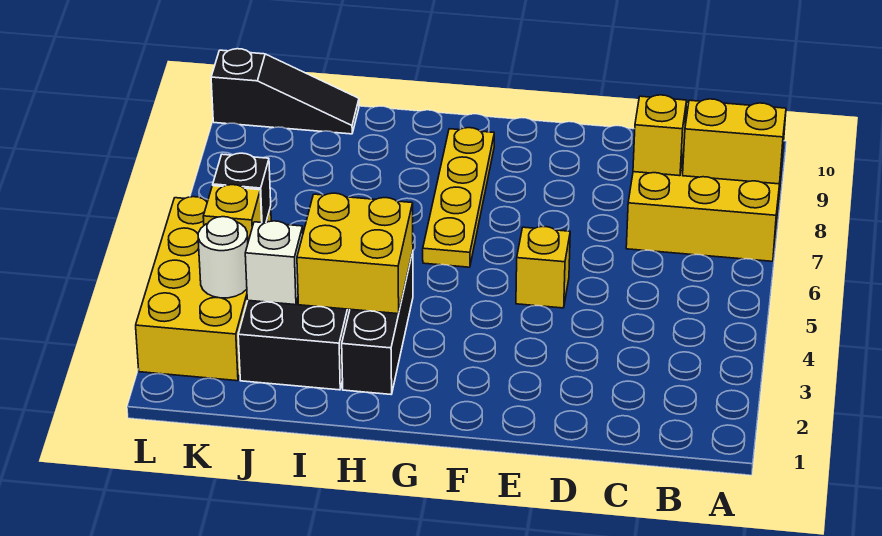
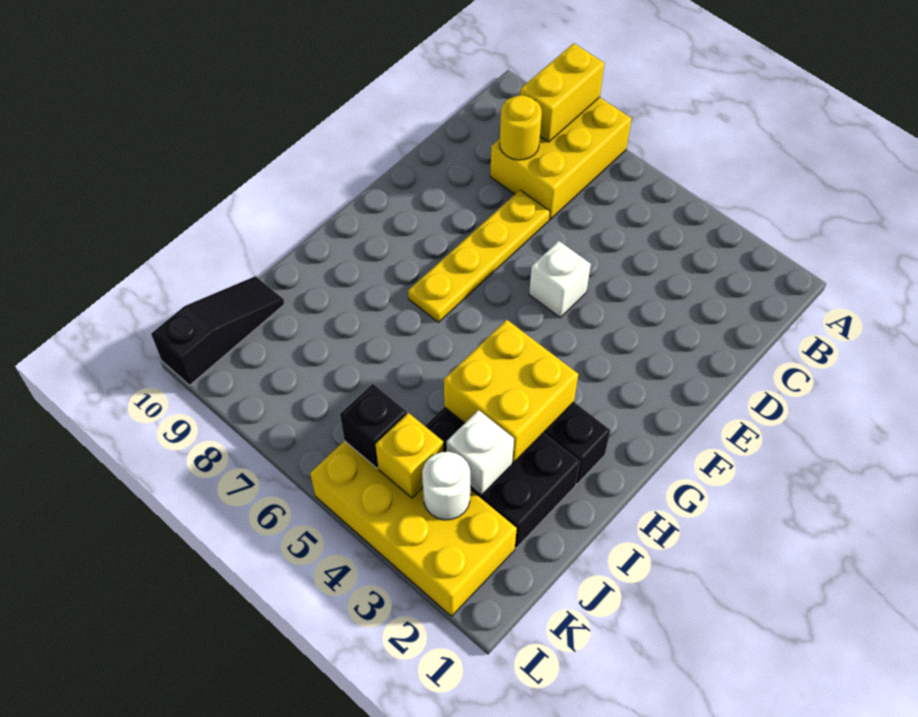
yellow 1x1 brick [633,95,687,176] -> yellow 1x1 round brick [500,95,542,160]
yellow 1x1 brick [516,226,570,308] -> white 1x1 brick [529,241,591,318]
yellow 1x4 plate [423,128,494,267] -> yellow 1x4 plate turned to [408,190,550,322]

